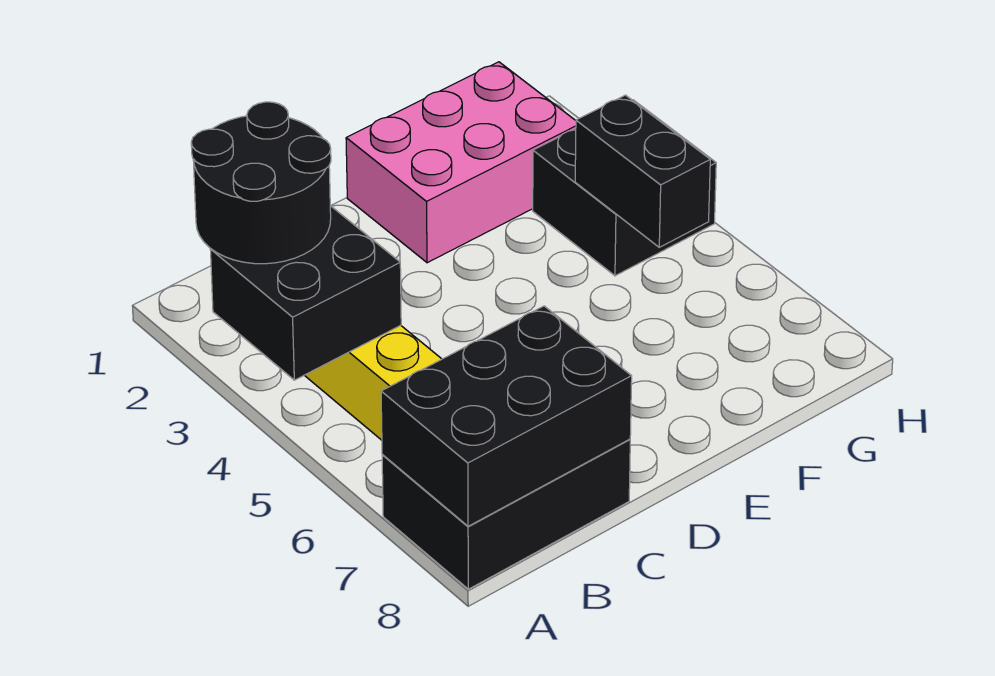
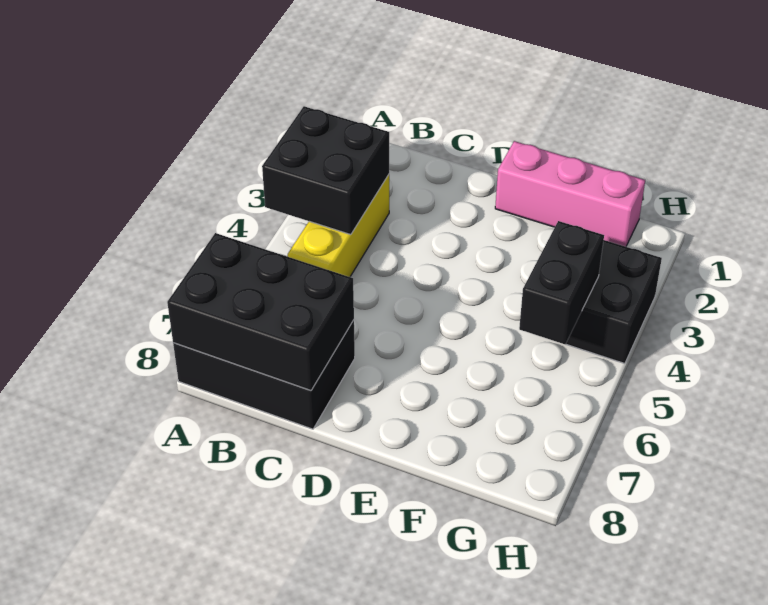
black 2x2 round brick [191,102,331,264] -> none
pink 2x3 brick [346,62,576,263] -> pink 1x3 brick [495,141,645,246]

